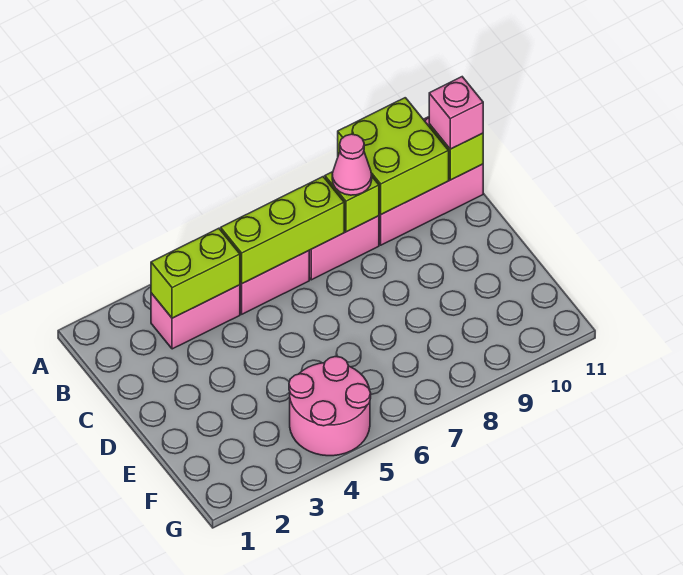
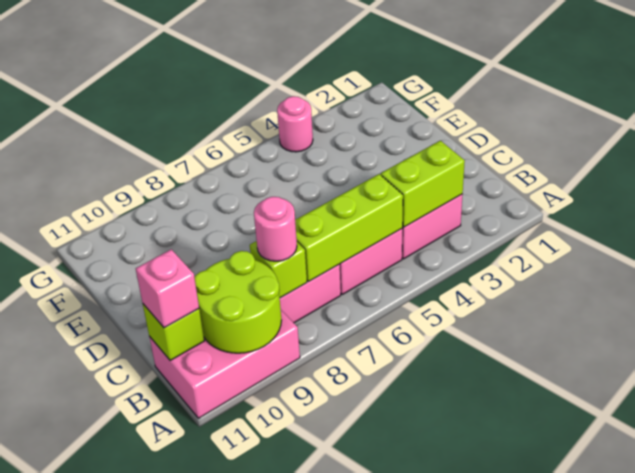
lime 2x2 brick [338,98,449,214] -> lime 2x2 round brick [194,251,281,353]
pink 1x1 cone [332,134,372,195] -> pink 1x1 round brick [254,197,297,261]
pink 2x2 round brick [289,357,371,456] -> pink 1x1 round brick [277,96,313,152]

